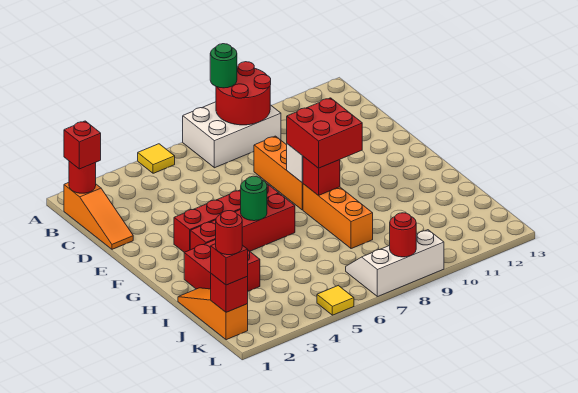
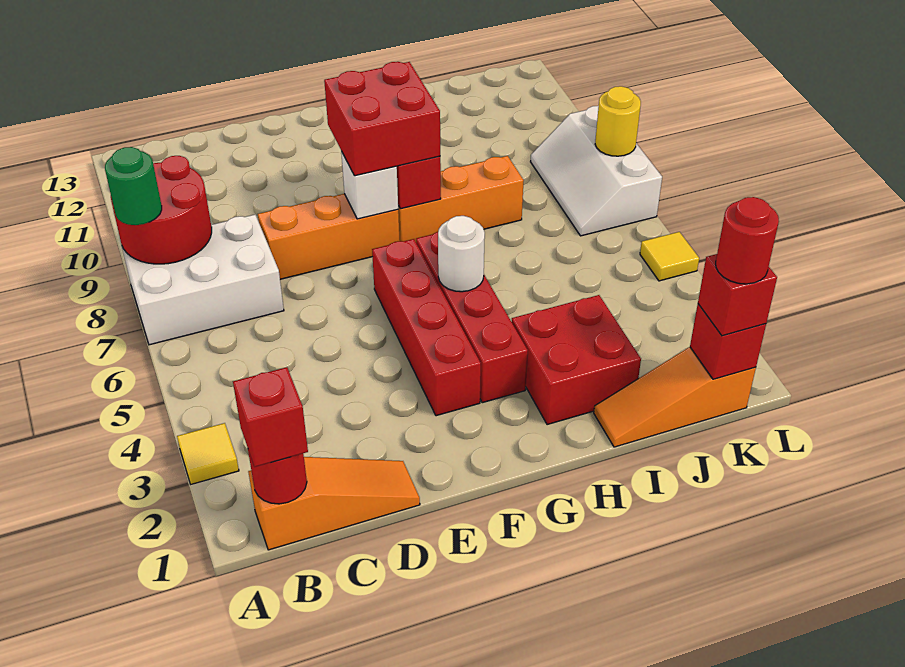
yellow 1x1 tile [138,144,175,173] -> yellow 1x1 tile moved to [177,423,239,484]
white 2x3 brick [183,102,281,168] -> white 2x3 brick turned to [122,214,284,345]
green 1x1 round brick [241,176,267,221] -> white 1x1 round brick [438,216,485,292]
red 1x1 round brick [390,213,416,257] -> yellow 1x1 round brick [595,86,641,156]

